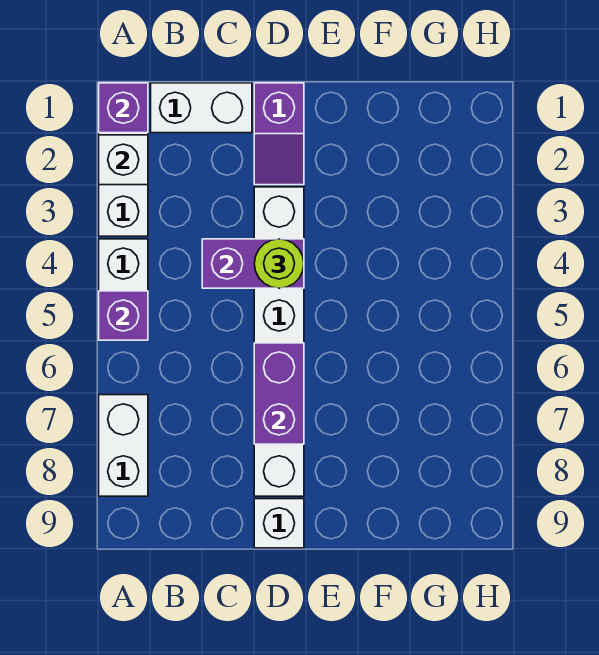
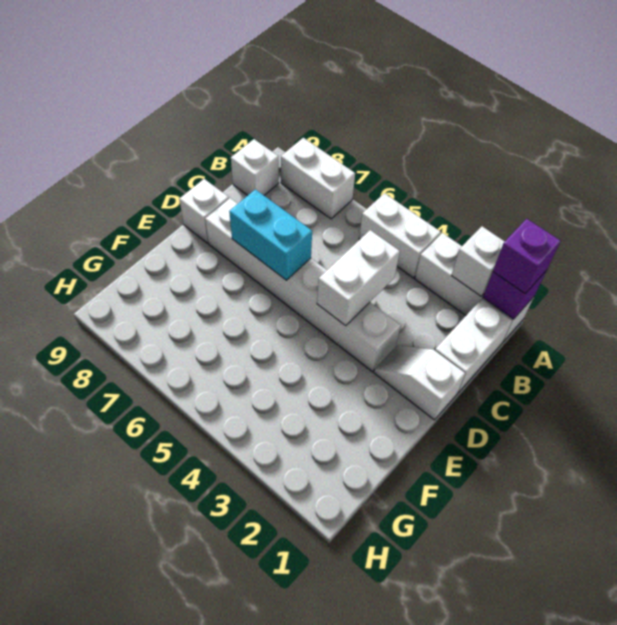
purple 1x1 brick [99,291,148,340] -> purple 1x1 brick moved to [493,219,560,293]
none -> white 1x1 brick [231,139,279,195]
purple 1x2 brick [202,239,304,288] -> white 1x2 brick [317,230,400,326]
purple 1x2 slope [254,83,304,185] -> white 1x2 slope [374,345,465,420]
lime 1x1 round brick [254,239,304,288] -> none
purple 1x2 brick [254,343,304,444] -> cyan 1x2 brick [229,189,312,280]

